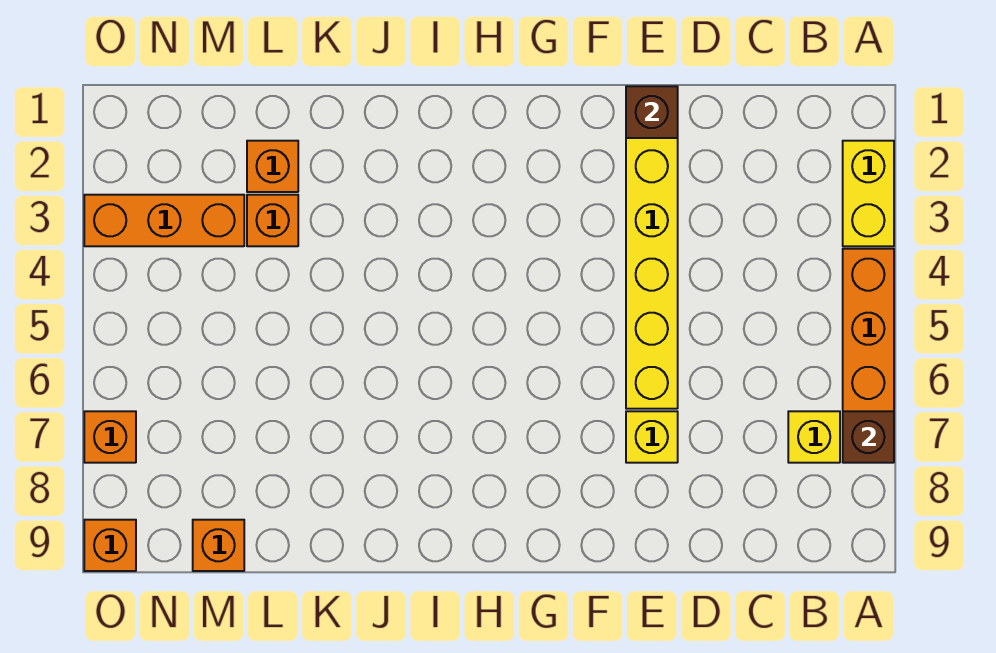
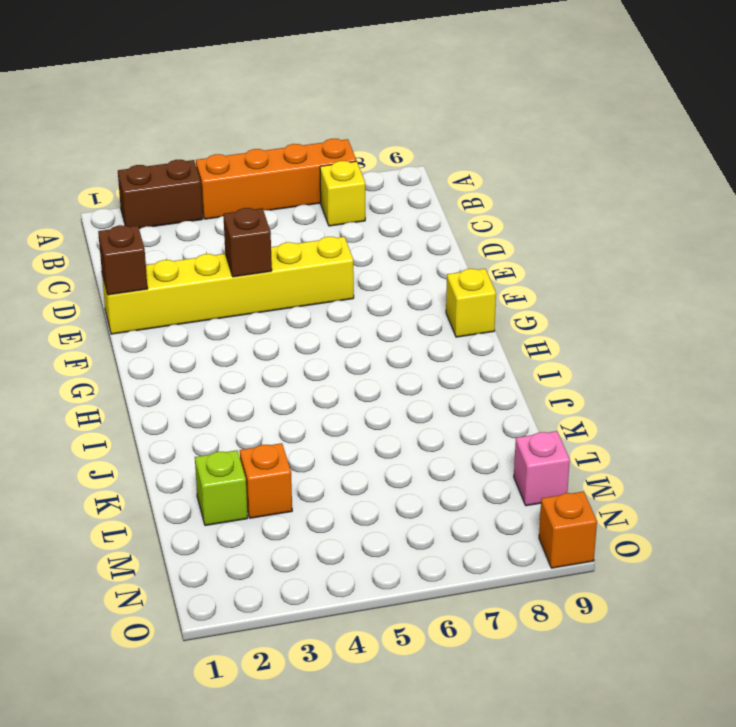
yellow 1x2 brick [843,141,894,246] -> brown 1x2 brick [118,160,203,228]
brown 1x1 brick [843,411,894,463] -> brown 1x1 brick moved to [223,208,272,277]
yellow 1x1 brick [626,411,678,463] -> yellow 1x1 brick moved to [446,269,496,337]
orange 1x1 brick [247,141,298,192] -> lime 1x1 brick [195,450,248,526]
orange 1x3 brick [84,195,244,246] -> none
orange 1x1 brick [193,520,244,571] -> pink 1x1 brick [514,431,570,506]
orange 1x1 brick [84,411,136,463] -> none

